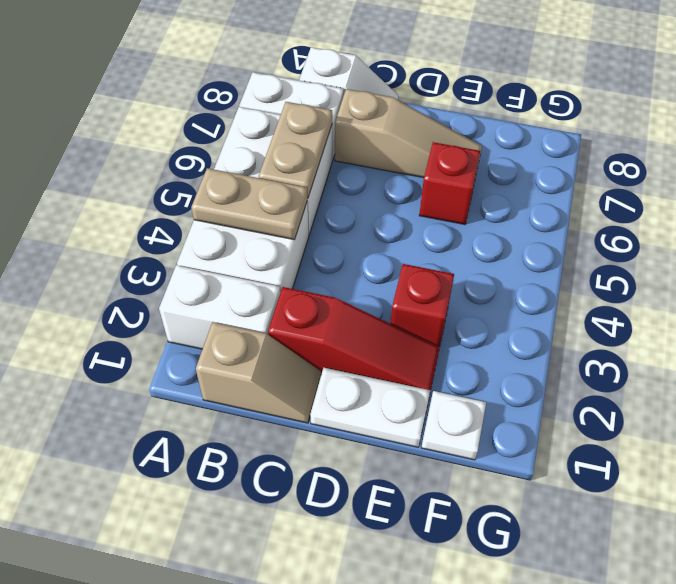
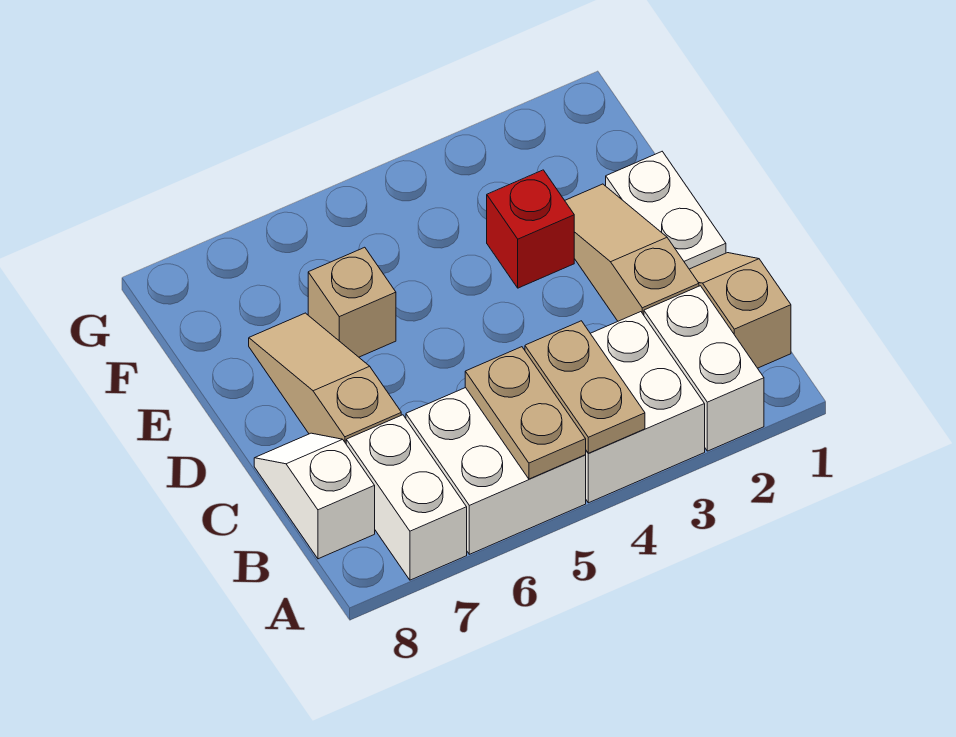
tan 1x2 plate [259,102,332,198] -> tan 1x2 plate turned to [465,347,586,479]
red 1x3 slope [268,287,440,391] -> tan 1x3 slope [565,184,699,321]
red 1x1 brick [419,142,480,224] -> tan 1x1 brick [308,247,396,357]
white 1x1 plate [421,391,486,460] -> none

